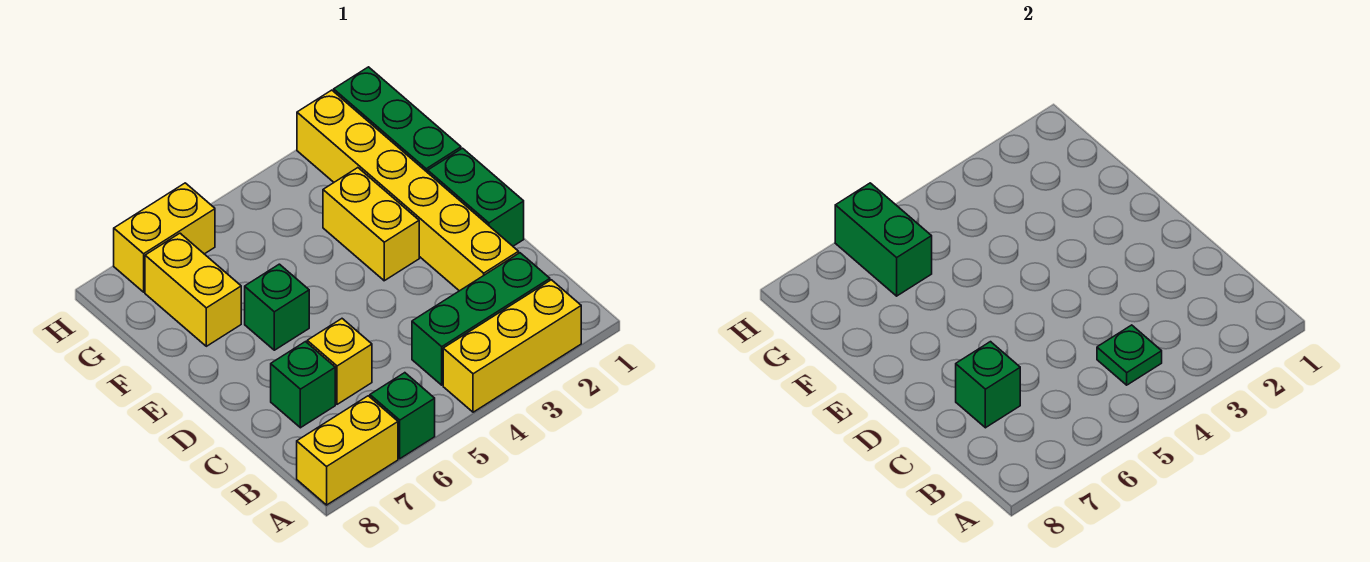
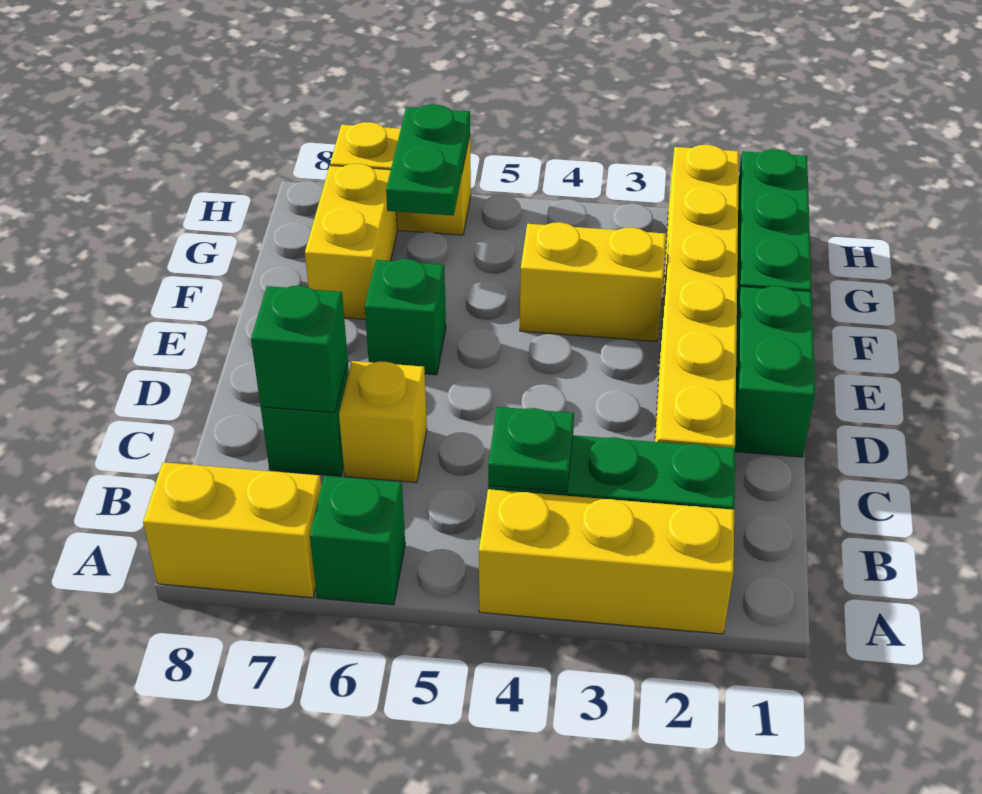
yellow 1x2 brick [323,168,419,281] -> yellow 1x2 brick turned to [520,222,666,341]
green 1x2 brick [835,183,932,296] -> green 1x2 plate [386,104,470,216]

